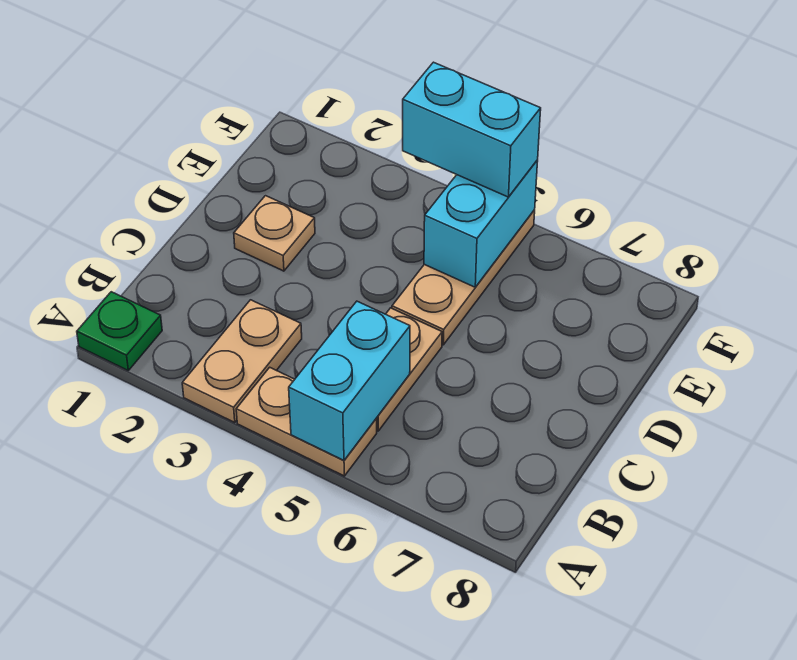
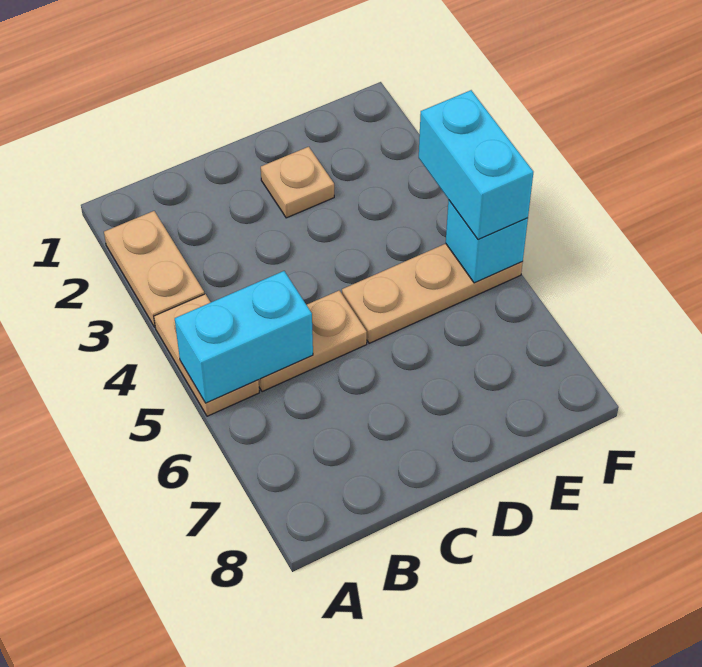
green 1x1 plate [77,292,162,370] -> none
tan 1x2 plate [182,300,302,422] -> tan 1x2 plate turned to [104,211,204,327]
cyan 1x2 brick [424,160,538,287] -> cyan 1x1 brick [446,200,528,283]

